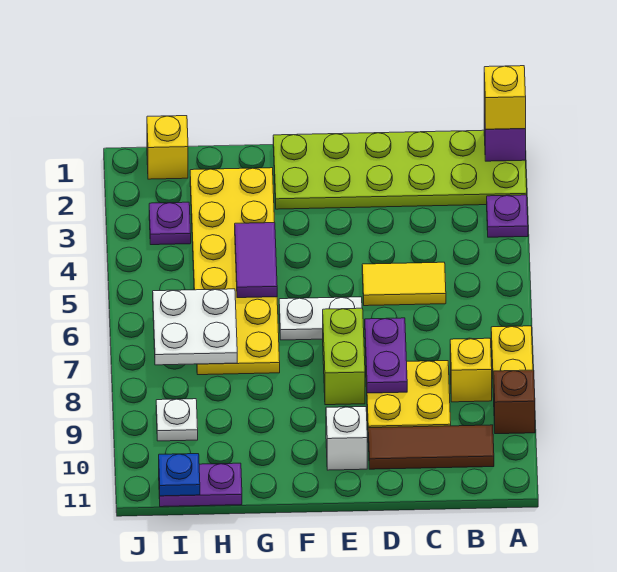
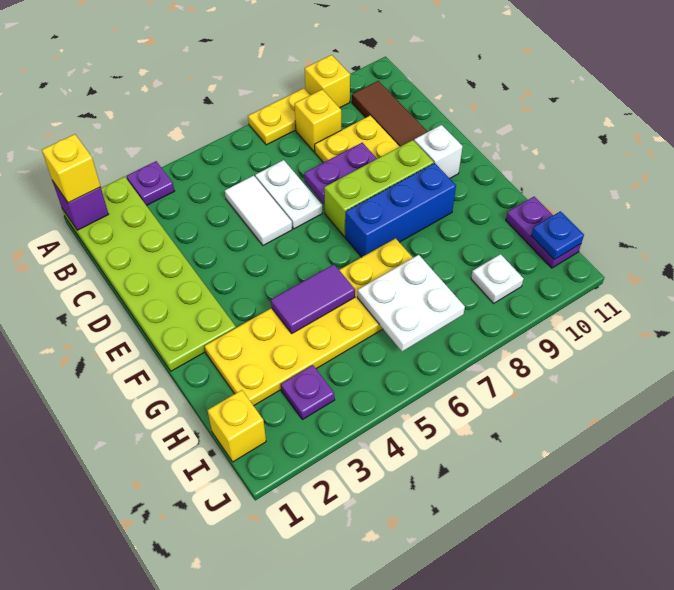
brown 1x1 brick [494,370,535,434] -> yellow 1x1 brick [305,55,350,108]
yellow 1x2 tile [362,262,446,306] -> white 1x2 tile [225,176,292,245]
white 1x2 plate [279,297,362,340] -> white 1x2 plate moved to [255,160,322,229]
lime 1x2 brick [323,308,365,405] -> lime 1x3 brick [324,140,434,237]
none -> blue 1x3 brick [345,163,456,257]

